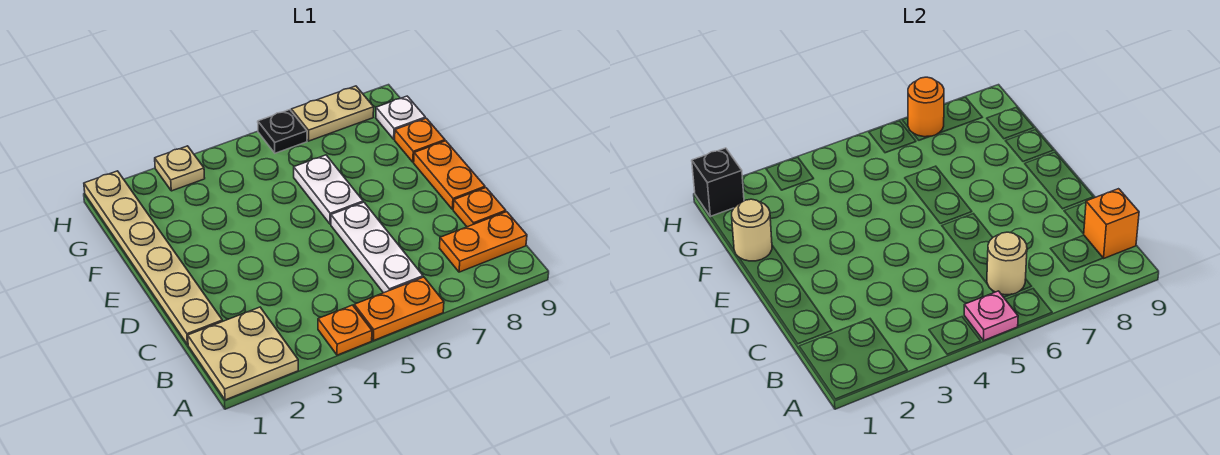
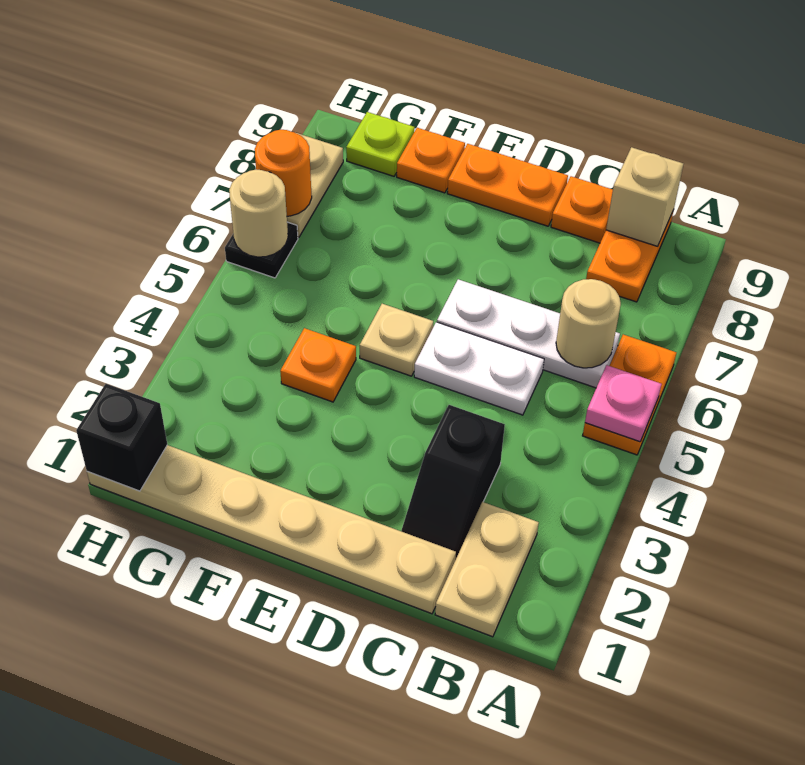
tan 2x2 plate [188,307,298,400] -> tan 1x2 plate [435,502,539,637]
orange 1x1 plate [318,305,372,355] -> orange 1x1 plate moved to [280,328,356,402]
orange 1x1 brick [1084,189,1139,258] -> tan 1x1 brick [606,147,683,246]
none -> black 1x2 slope [401,405,505,560]
white 1x2 plate [294,155,363,224] -> white 1x2 plate moved to [414,322,544,415]
tan 1x1 round brick [732,199,772,261] -> tan 1x1 round brick moved to [229,170,288,257]
white 1x1 plate [376,96,425,139] -> lime 1x1 plate [346,112,415,176]
tan 1x1 plate [155,146,205,191] -> tan 1x1 plate moved to [360,304,433,376]

